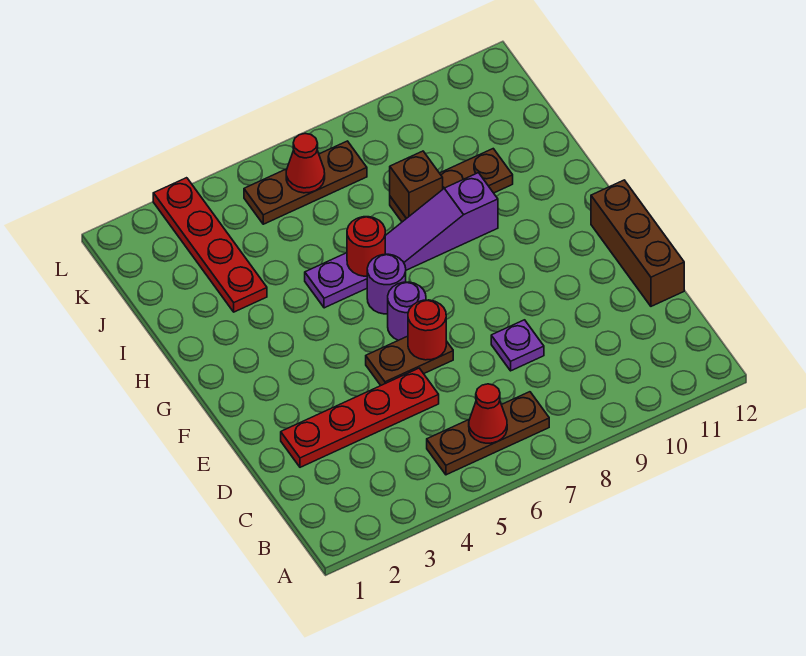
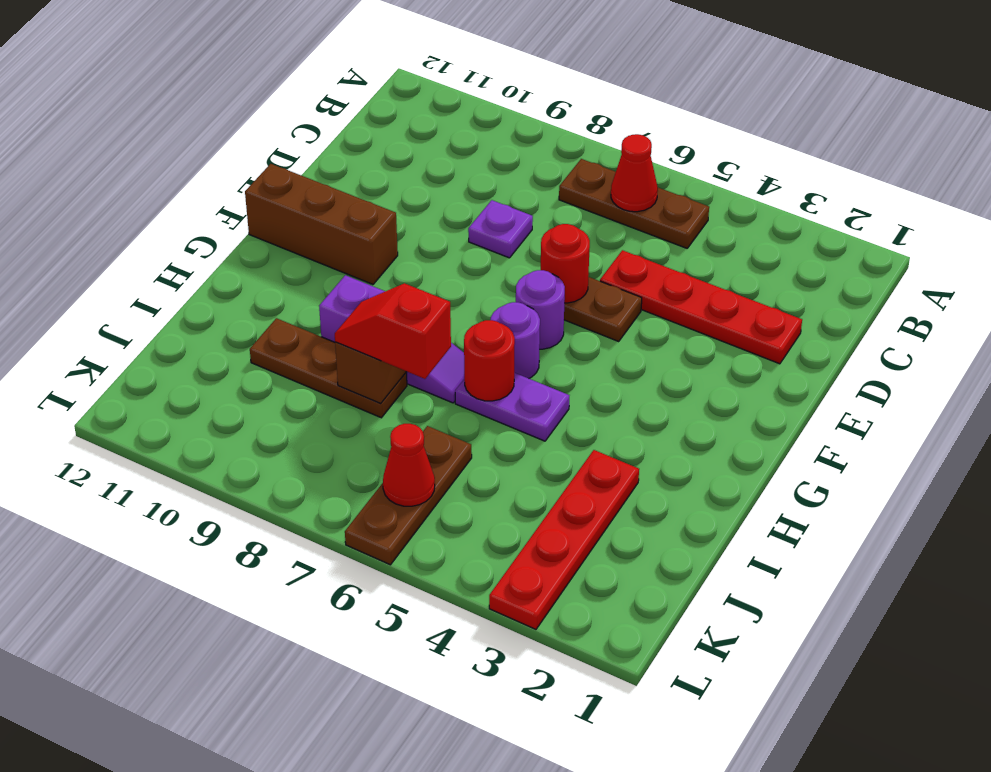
brown 1x3 brick [591,180,684,306] -> brown 1x3 brick turned to [245,164,398,284]
none -> red 1x2 slope [335,283,451,379]
brown 1x3 plate [244,141,367,224] -> brown 1x3 plate turned to [345,426,472,565]

